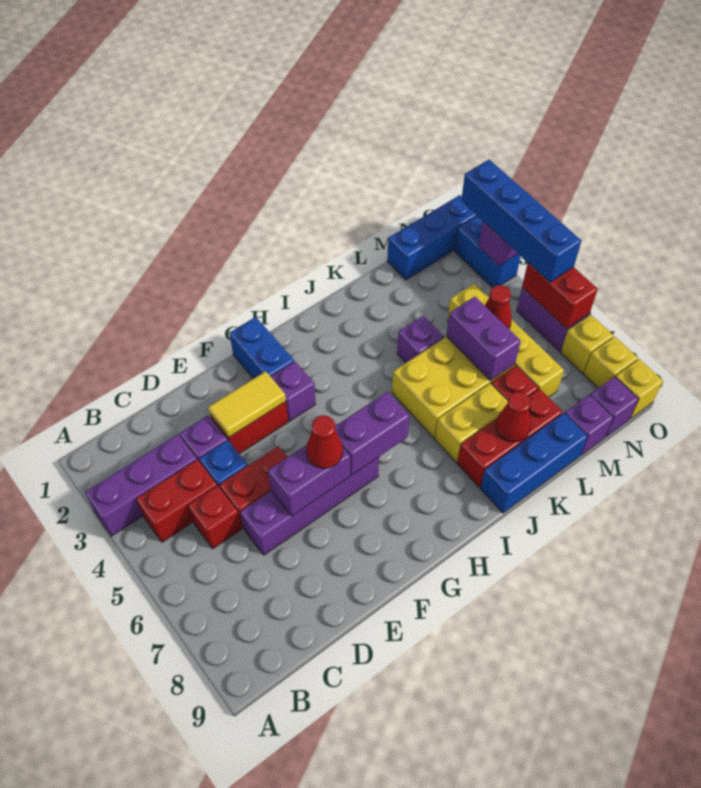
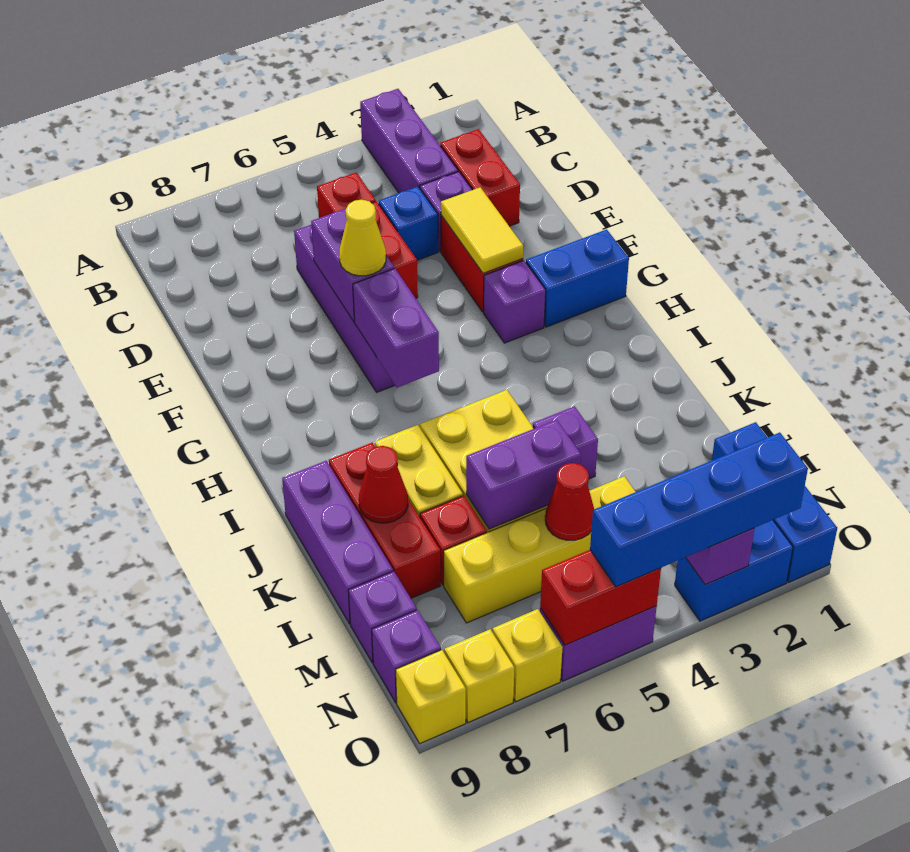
red 1x2 brick [136,460,217,542] -> red 1x2 brick moved to [440,129,520,226]
red 1x1 cone [306,415,343,468] -> yellow 1x1 cone [339,200,386,276]
blue 1x3 brick [480,413,588,513] -> purple 1x3 brick [282,461,393,624]

